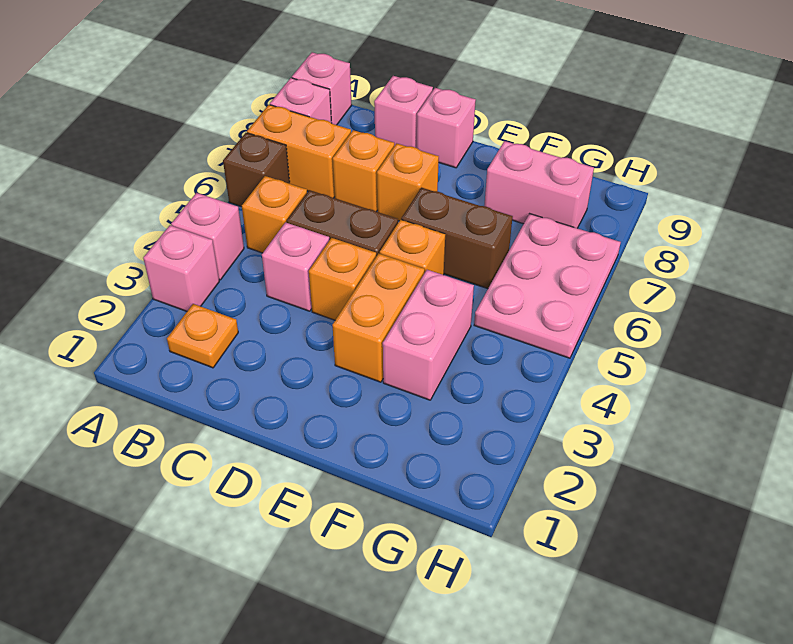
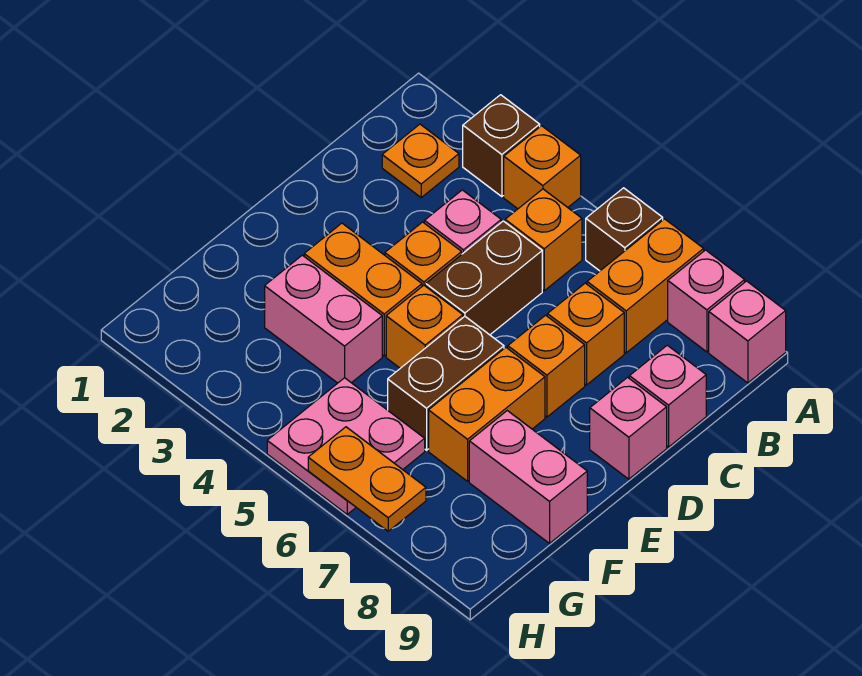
pink 1x1 brick [143,225,219,311] -> brown 1x1 brick [463,95,540,197]
pink 1x1 brick [171,193,244,280] -> orange 1x1 brick [504,126,581,209]
none -> orange 1x2 brick [429,348,545,481]
pink 1x2 brick [484,141,594,228] -> pink 1x2 brick turned to [469,411,587,543]
pink 2x3 plate [474,214,621,358] -> pink 2x2 plate [267,378,425,514]
none -> orange 1x2 plate [308,427,426,531]

